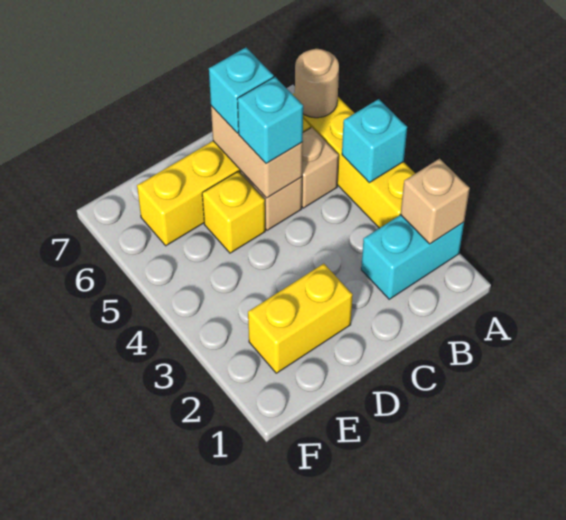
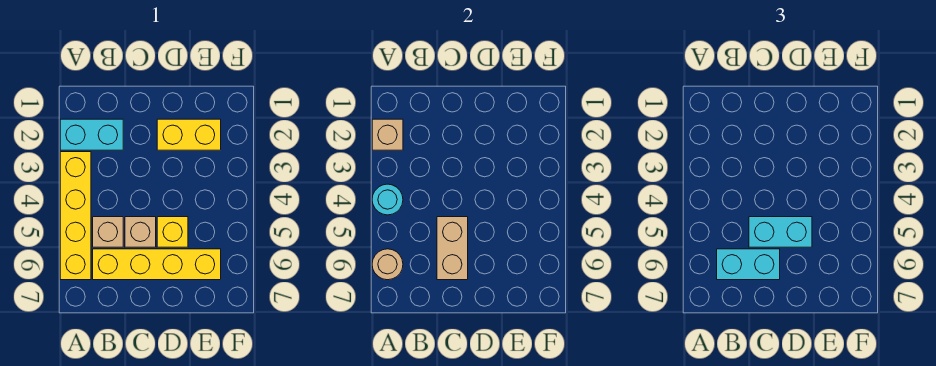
cyan 1x1 brick [342,99,407,183] -> cyan 1x1 round brick [372,184,403,215]
cyan 1x1 brick [237,77,303,164] -> cyan 1x2 brick [749,217,812,247]
cyan 1x1 brick [209,48,274,133] -> cyan 1x2 brick [717,249,780,280]

